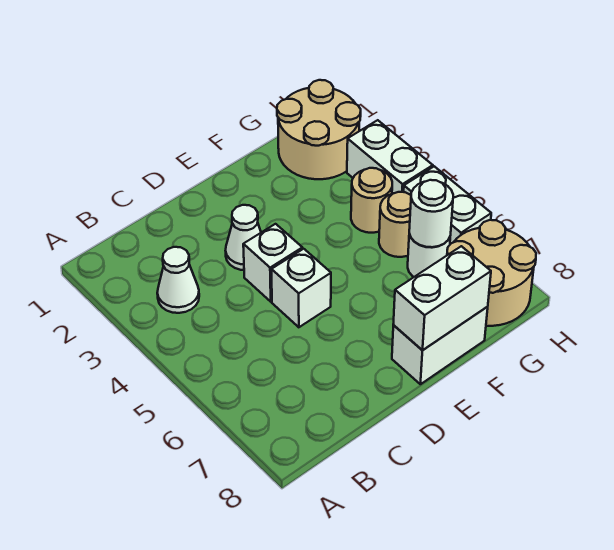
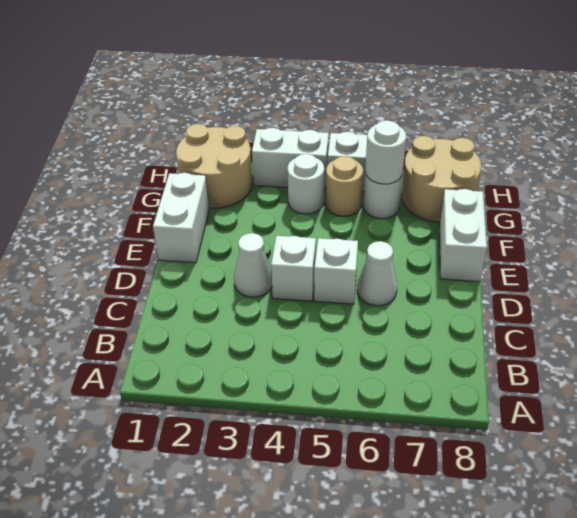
white 1x1 cone [157,247,199,313] -> white 1x1 cone moved to [357,241,397,306]
white 1x2 brick [393,246,491,350] -> white 1x2 brick moved to [153,173,209,263]
tan 1x1 round brick [351,168,392,233] -> white 1x1 round brick [288,154,324,214]

